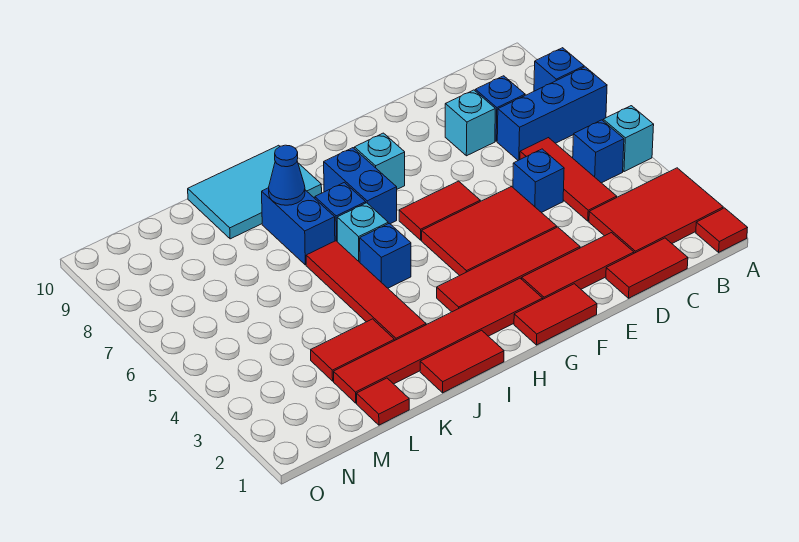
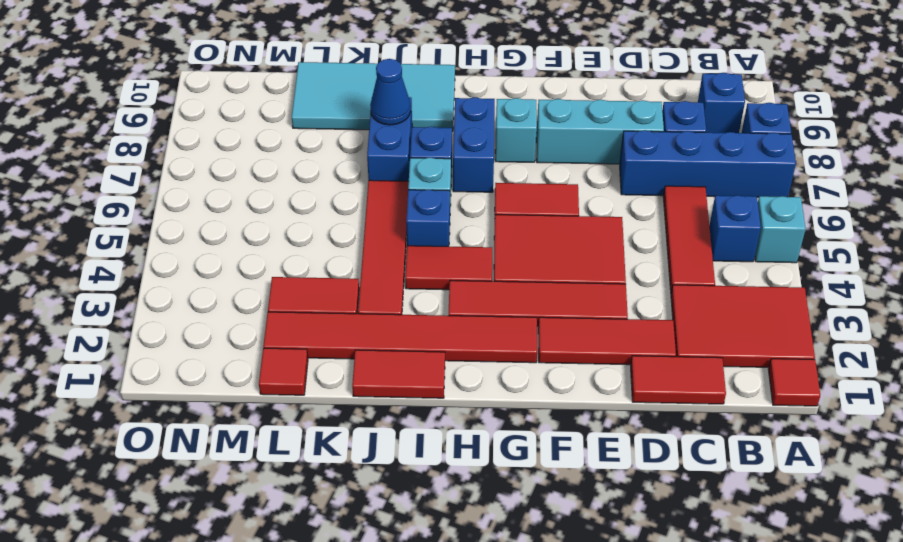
blue 1x3 brick [497,67,607,160] -> blue 1x4 brick [620,130,796,197]
blue 1x1 brick [513,149,564,213] -> blue 1x1 brick moved to [698,73,745,133]
cyan 1x1 brick [445,90,495,156] -> cyan 1x3 brick [536,99,664,164]
red 1x2 tile [514,284,597,345] -> red 1x2 tile moved to [405,246,492,290]
cyan 2x3 tile [188,145,322,239] -> cyan 2x4 tile [292,62,455,131]

